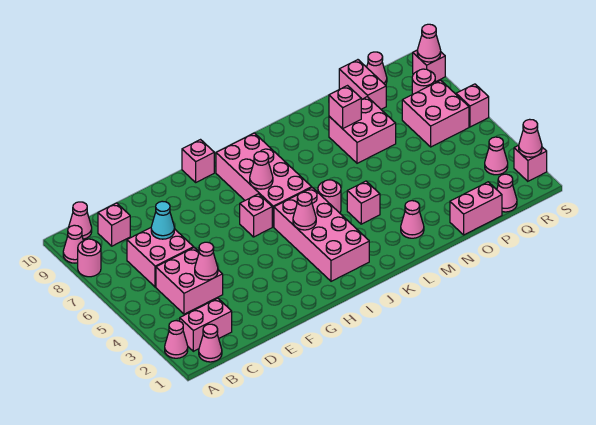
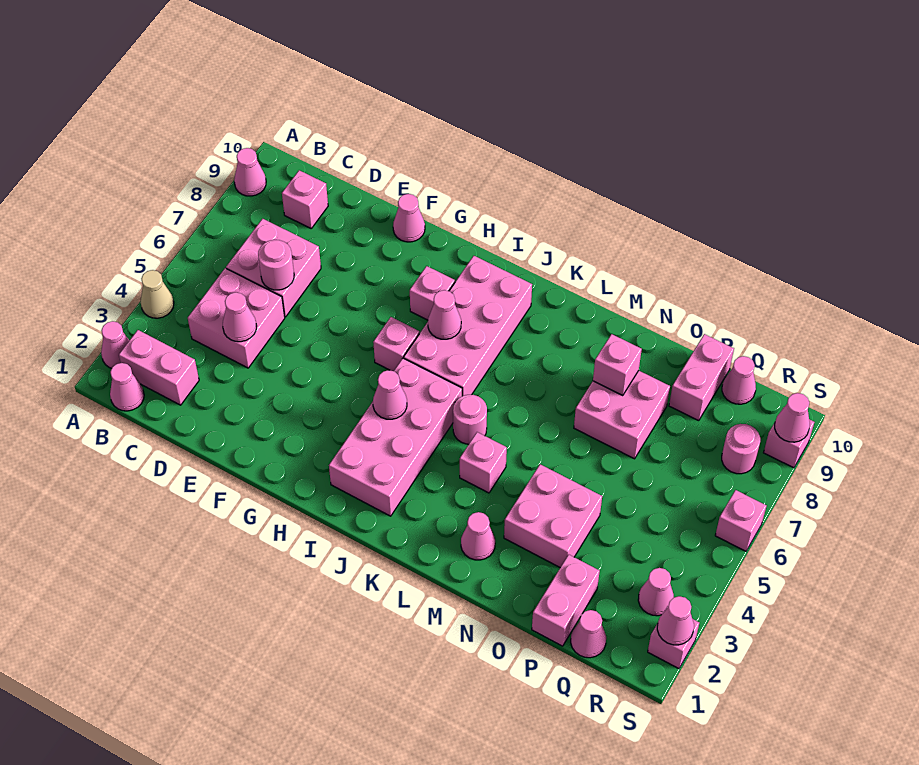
none -> tan 1x1 cone [141,270,174,318]
pink 1x1 round brick [78,239,101,277] -> pink 1x1 round brick moved to [258,240,294,290]
pink 1x1 cone [69,202,92,239] -> pink 1x1 cone moved to [393,194,425,242]
cyan 1x1 cone [151,201,174,239] -> none
pink 1x1 brick [182,140,214,182] -> pink 1x1 brick moved to [410,266,455,320]
pink 1x2 brick [450,182,502,235] -> pink 1x2 brick turned to [532,555,600,646]
pink 2x2 brick [402,80,469,147] -> pink 2x2 brick moved to [504,464,602,567]

